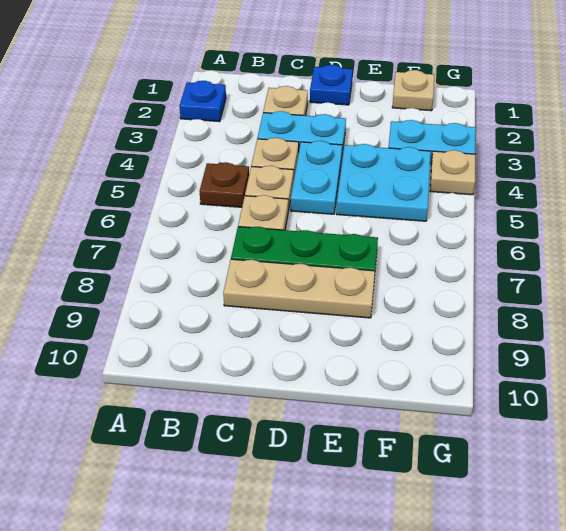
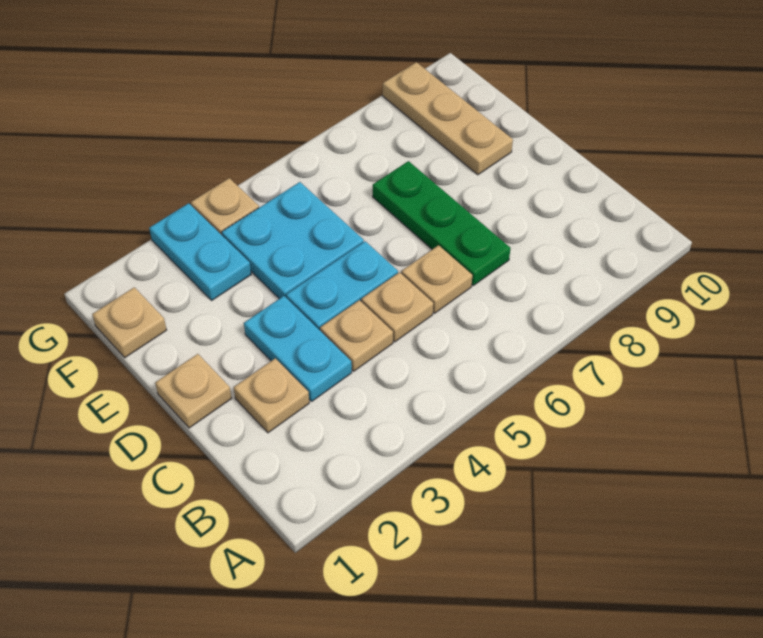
blue 1x1 plate [180,81,226,122] -> none
brown 1x1 plate [200,162,249,207] -> none
tan 1x3 plate [223,259,375,318] -> tan 1x3 plate moved to [383,62,513,175]
blue 1x1 plate [310,65,353,105] -> tan 1x1 plate [155,354,232,428]

